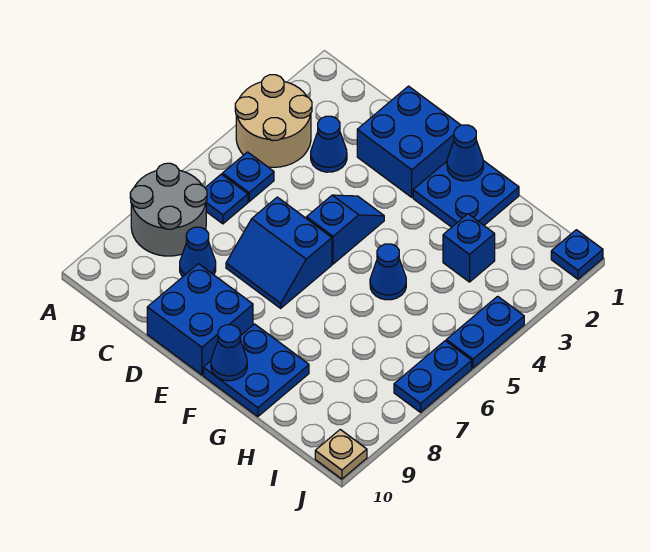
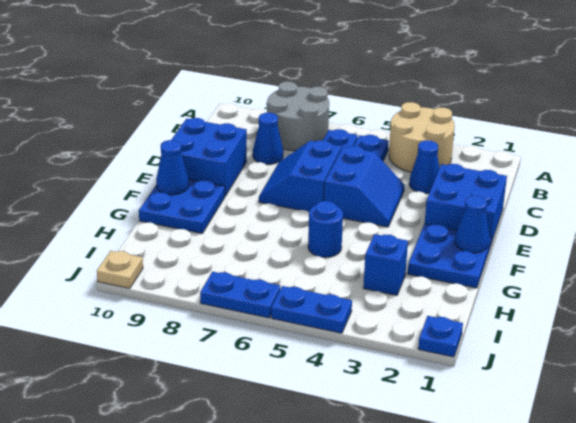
blue 1x2 slope [306,195,384,264] -> blue 2x2 slope [324,146,405,227]
blue 1x1 cone [370,244,406,300] -> blue 1x1 round brick [308,201,343,257]

